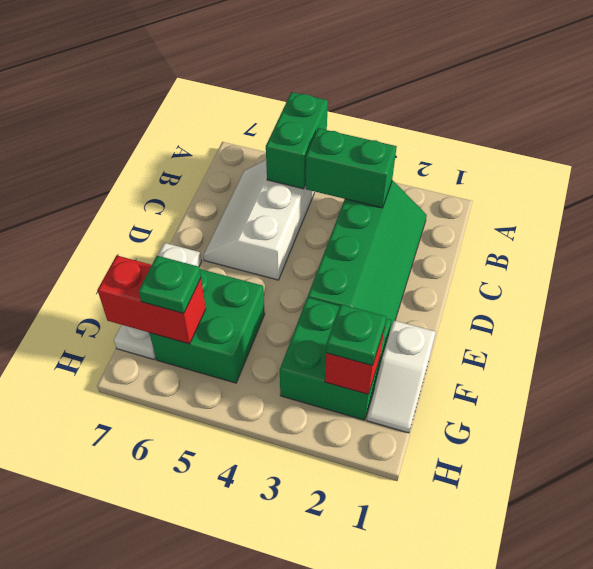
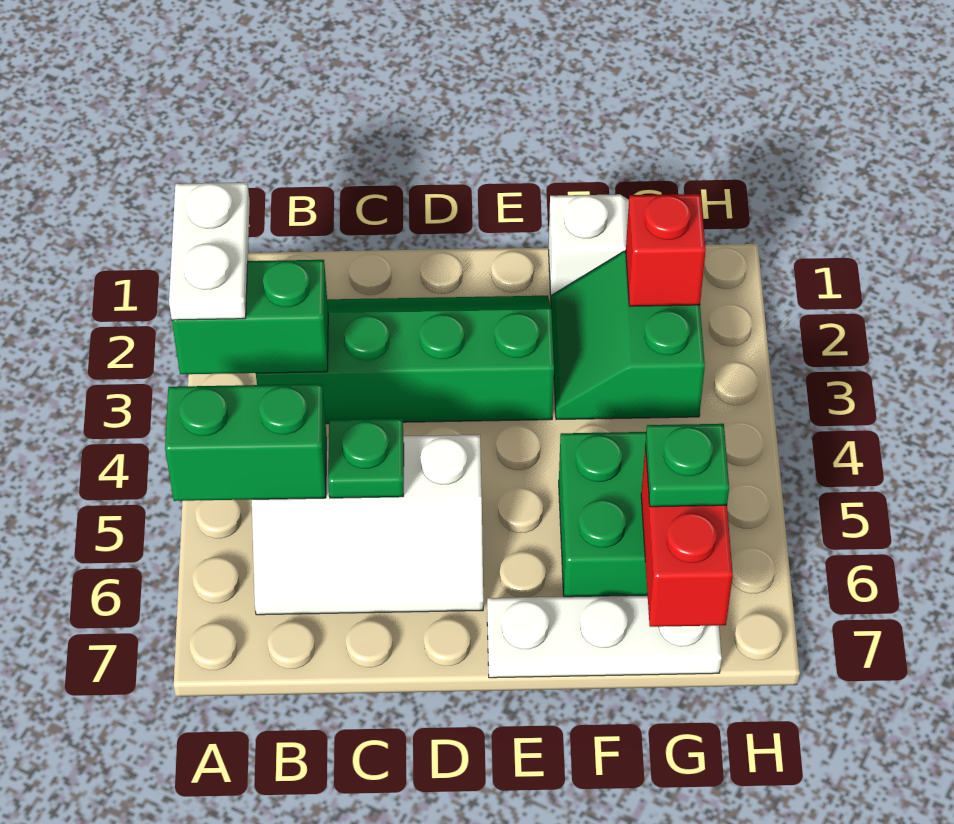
none -> white 1x2 plate [169,182,250,320]
green 1x2 brick [306,128,397,208] -> green 1x2 brick turned to [172,260,328,374]
green 2x2 brick [280,297,391,420] -> green 2x2 slope [551,251,705,420]
green 1x1 plate [326,304,386,366] -> green 1x1 plate moved to [328,419,404,498]

